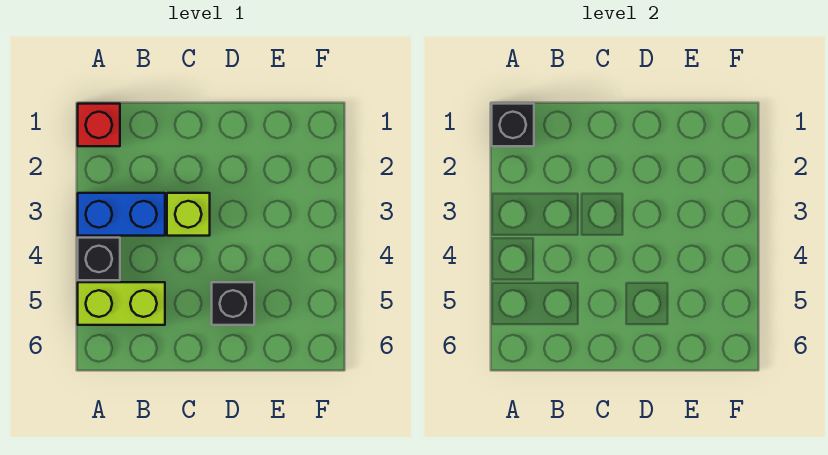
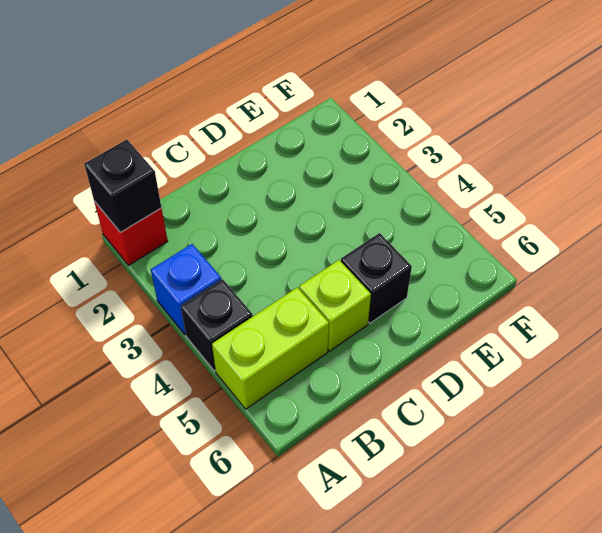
blue 1x2 brick [78,193,165,236] -> blue 1x1 brick [151,244,221,334]
lime 1x1 brick [167,193,210,236] -> lime 1x1 brick moved to [299,260,371,351]

